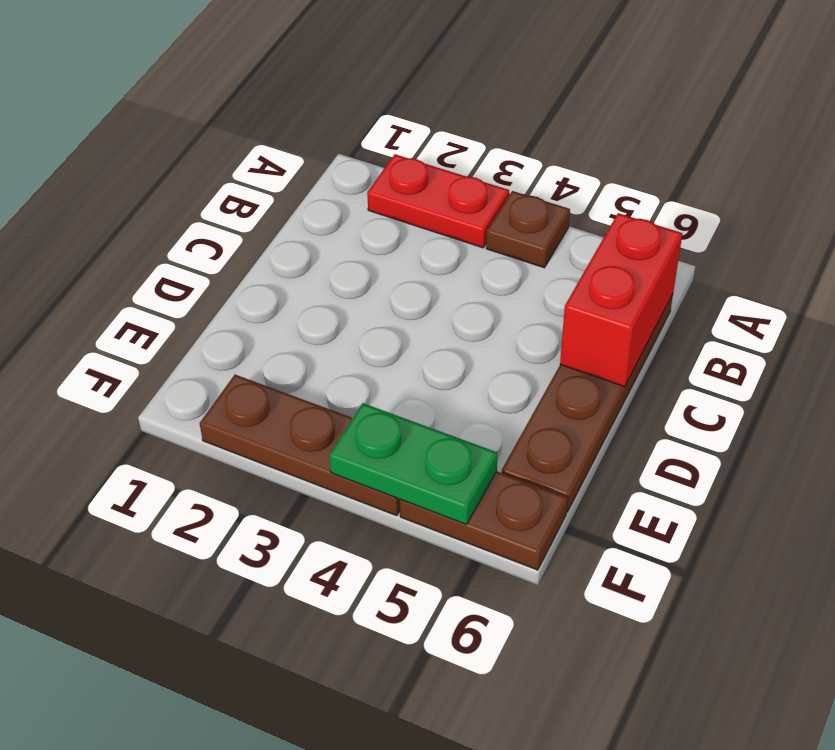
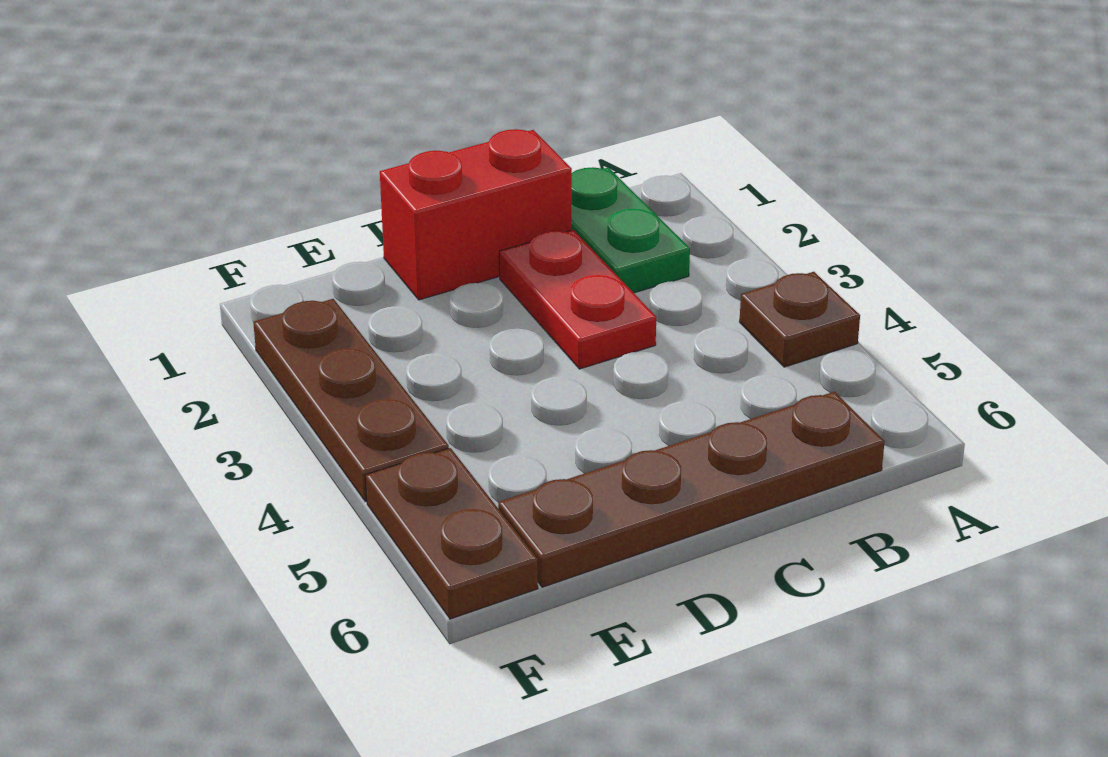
red 1x2 plate [367,154,509,248] -> red 1x2 plate moved to [499,230,656,369]
red 1x2 brick [560,213,682,387] -> red 1x2 brick moved to [380,129,572,300]
green 1x2 plate [329,403,498,525] -> green 1x2 plate moved to [571,167,690,293]

